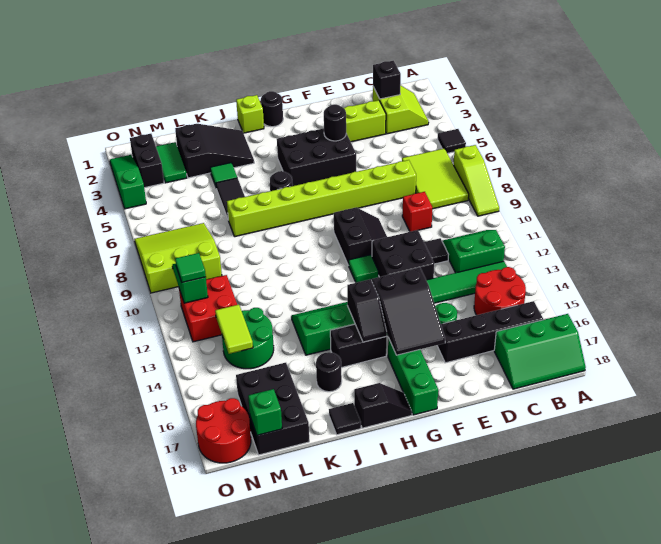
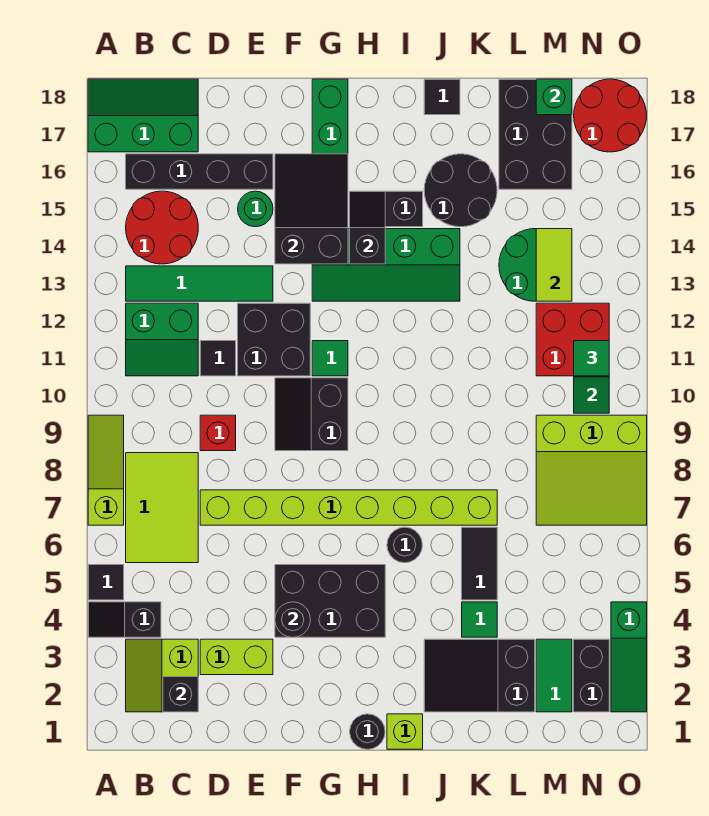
black 1x2 slope [354,383,412,428] -> black 1x2 slope moved to [88,602,161,637]
black 1x1 round brick [316,352,342,392] -> black 2x2 round brick [424,154,497,227]

